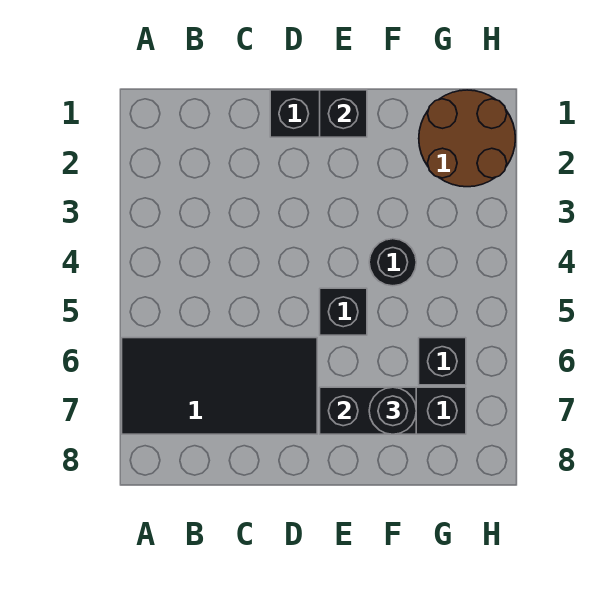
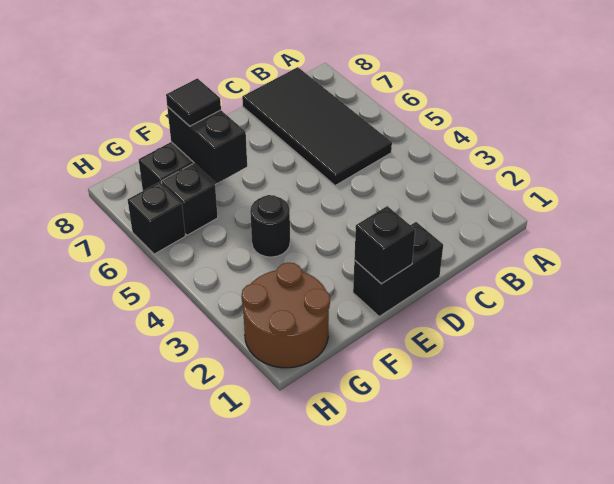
black 2x4 tile [122,338,317,434] -> black 2x4 tile turned to [242,67,392,186]
black 1x1 brick [320,288,367,335] -> black 1x1 brick moved to [128,182,185,254]
black 1x2 brick [320,387,416,434] -> black 1x2 brick turned to [167,107,247,184]
black 1x1 round brick [369,387,416,434] -> black 1x1 tile [166,78,221,126]

